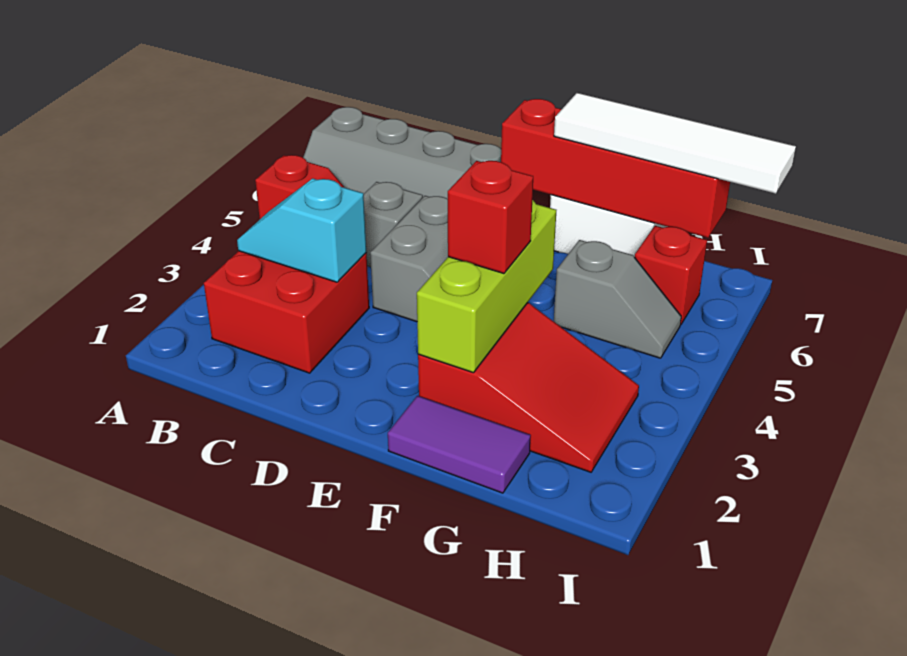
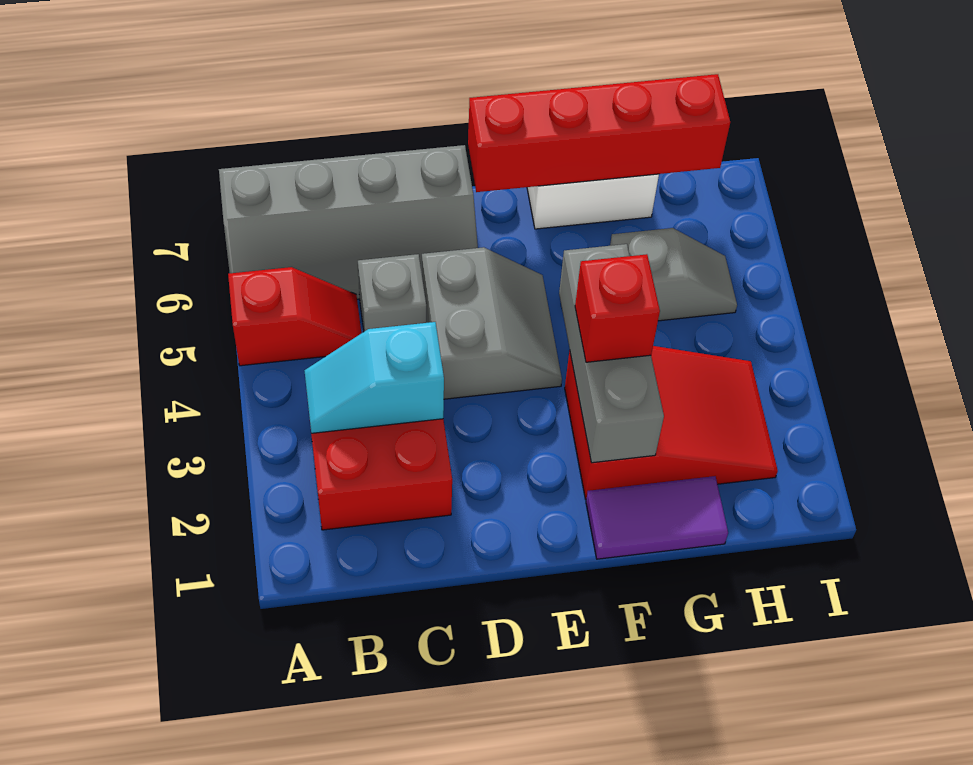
lime 1x3 brick [417,200,556,373] -> grey 1x3 brick [559,244,664,463]
white 1x4 tile [554,93,796,194] -> none
red 1x1 brick [635,226,707,325] -> none

